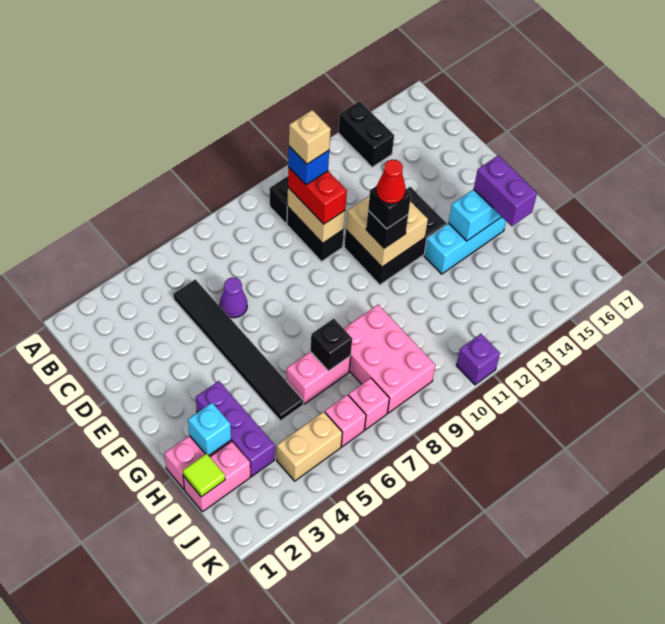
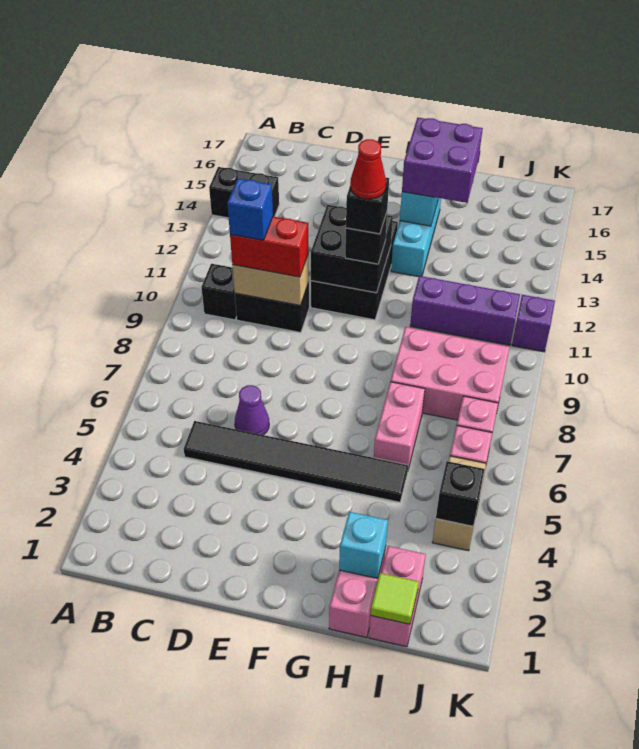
tan 1x1 brick [289,110,331,164] -> none
tan 2x2 brick [346,196,428,267] -> black 2x2 brick [311,205,393,293]
purple 1x3 brick [196,381,275,477] -> purple 1x3 brick moved to [410,276,520,345]
purple 1x2 brick [474,155,537,226] -> purple 2x2 brick [402,118,483,203]
black 1x1 brick [310,319,352,371] -> black 1x1 brick moved to [436,461,485,526]

